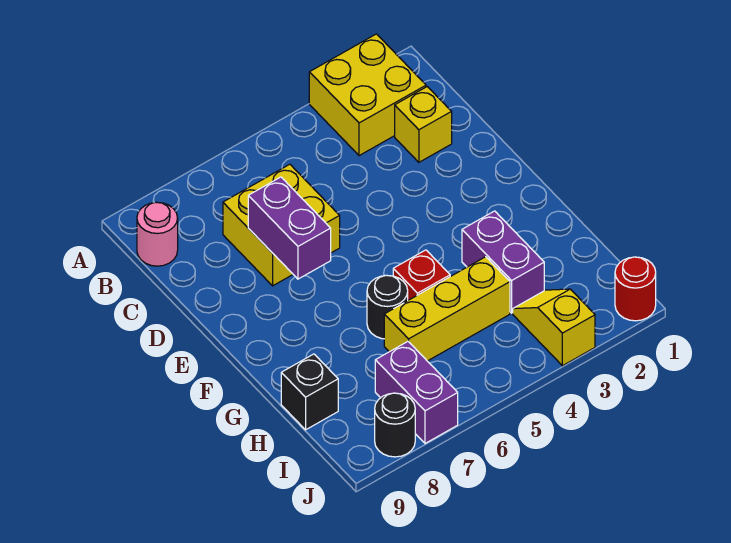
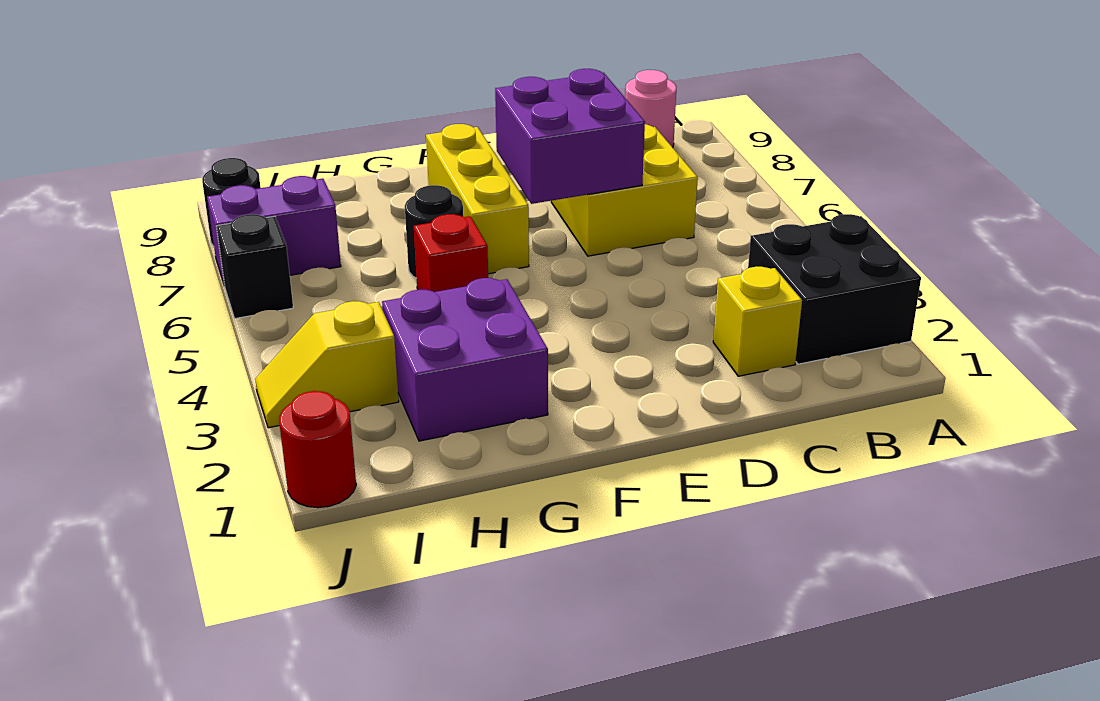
yellow 2x2 brick [309,34,426,156] -> black 2x2 brick [748,214,921,364]
purple 1x2 brick [248,177,331,279] -> purple 2x2 brick [495,69,645,204]
purple 1x2 brick [462,211,544,313] -> purple 2x2 brick [382,278,548,441]
yellow 1x3 brick [384,257,510,361] -> yellow 1x3 brick moved to [426,124,529,274]
black 1x1 brick [281,354,338,430] -> black 1x1 brick moved to [216,214,293,318]
yellow 1x2 slope [513,289,595,366] -> yellow 1x2 slope turned to [255,301,399,428]

